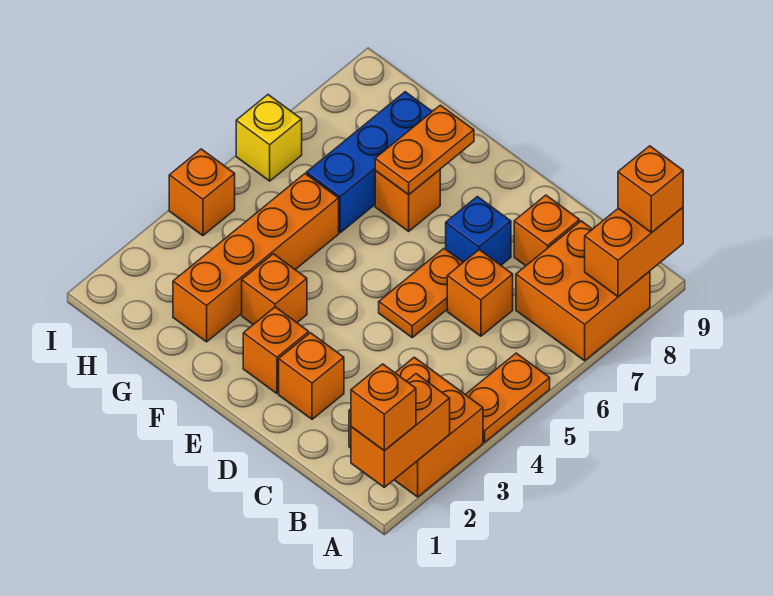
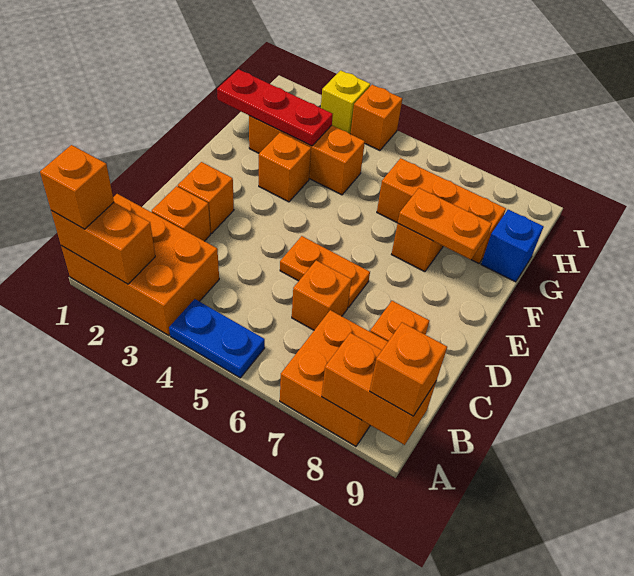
orange 2x2 brick [349,357,483,497] -> orange 2x3 brick [61,194,219,335]
orange 1x2 plate [465,353,550,442] -> blue 1x2 plate [169,299,265,378]
blue 1x1 brick [446,197,511,265] -> blue 1x1 brick moved to [481,210,544,282]
orange 1x1 brick [243,307,309,393] -> orange 1x1 brick moved to [152,186,210,241]
none -> red 1x3 plate [217,69,333,146]
orange 1x4 brick [173,174,339,342] -> orange 1x3 brick [249,116,365,195]
blue 1x3 brick [307,92,432,233] -> orange 1x3 brick [377,158,506,263]
yellow 1x1 brick [236,95,302,181] -> yellow 1x1 brick moved to [321,70,370,134]

